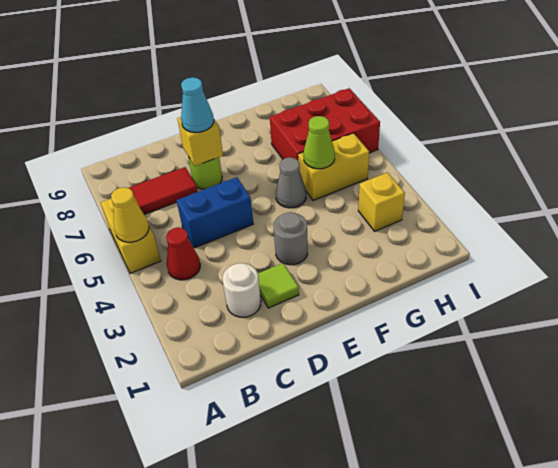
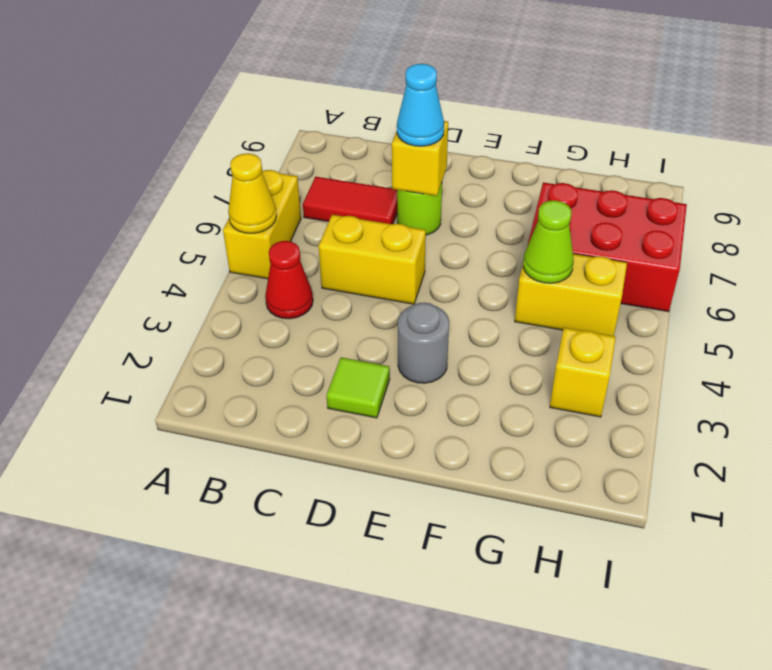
white 1x1 round brick [222,263,261,317] -> none
blue 1x2 brick [176,177,253,248] -> yellow 1x2 brick [319,215,426,304]
grey 1x1 cone [276,157,306,208] -> none

